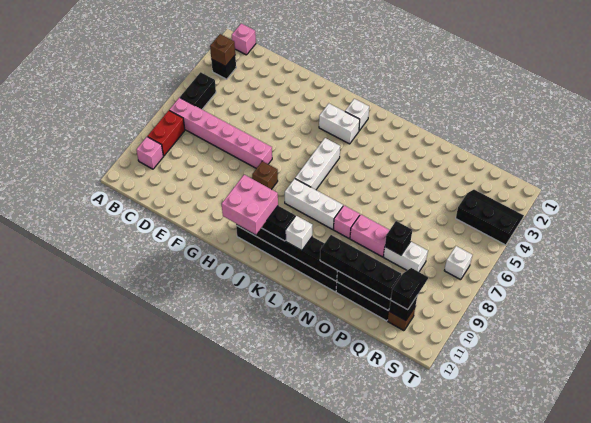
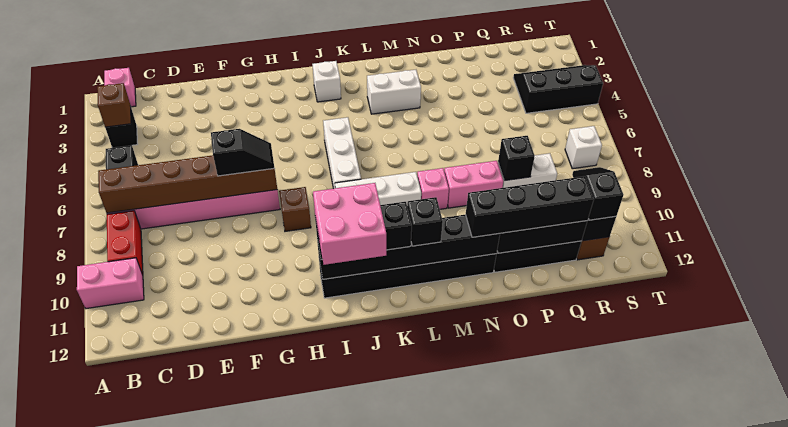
none -> brown 1x6 brick [98,155,277,213]
pink 1x1 brick [136,137,163,169] -> pink 1x2 brick [77,258,144,309]
none -> black 1x2 slope [211,129,274,176]
white 1x2 brick [319,104,360,144] -> white 1x2 brick moved to [367,70,421,114]
white 1x1 brick [286,216,312,251] -> black 1x1 brick [407,197,443,246]

